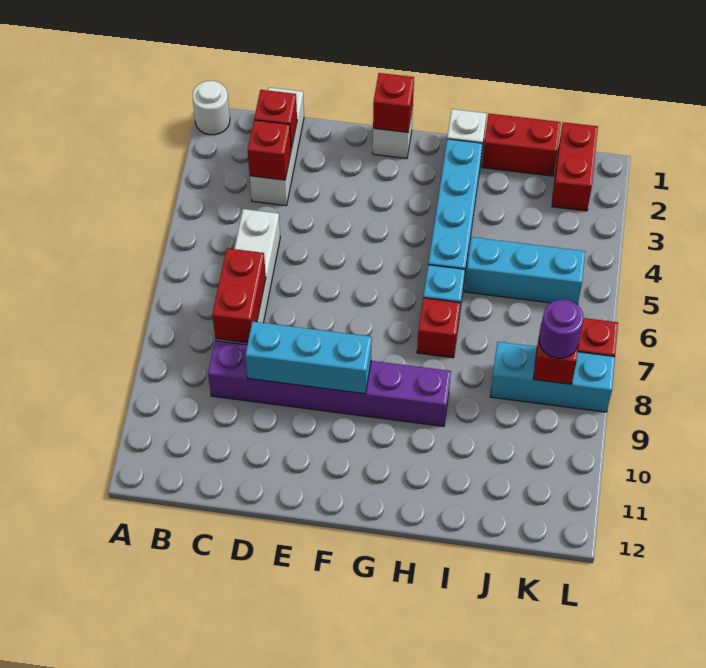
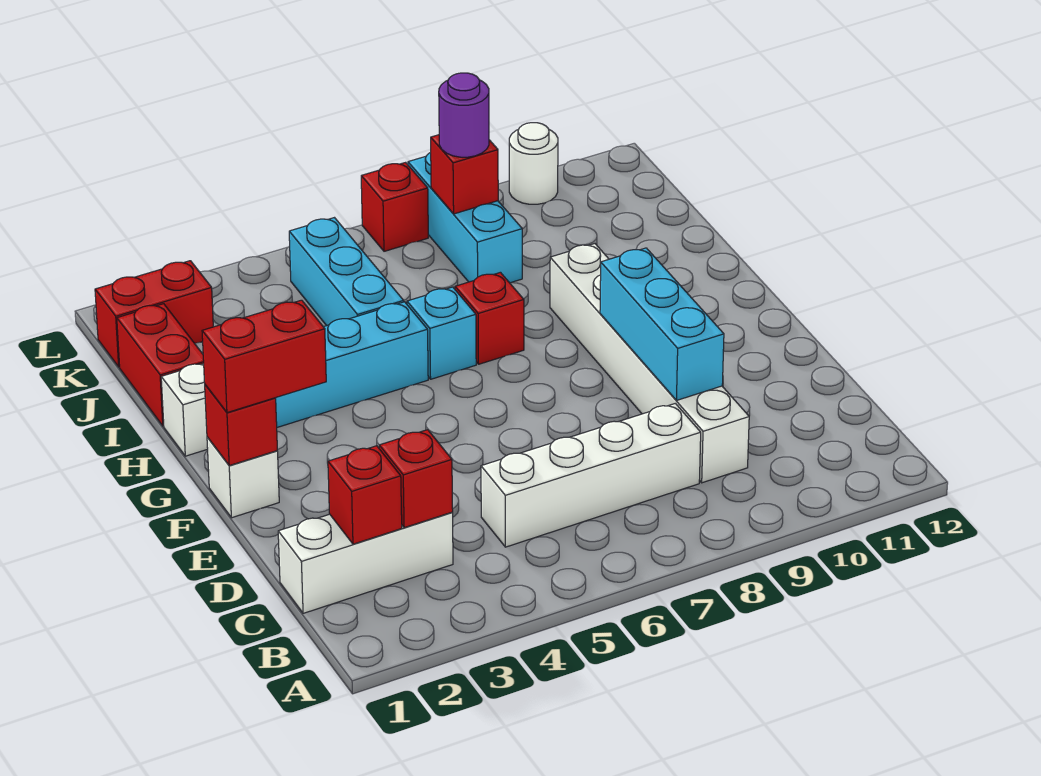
white 1x1 round brick [193,81,230,135] -> white 1x1 round brick moved to [509,123,558,204]
red 1x2 brick [212,248,266,343] -> red 1x2 brick moved to [202,300,326,413]
purple 1x6 brick [208,341,451,426] -> white 1x6 brick [550,244,749,483]

